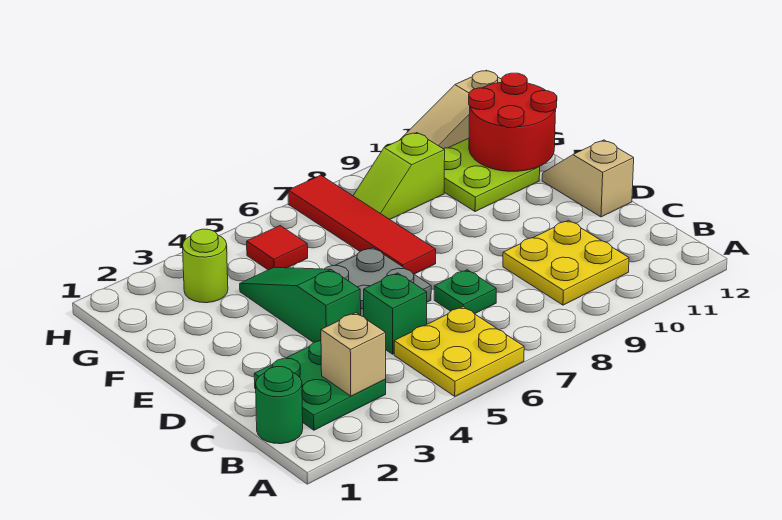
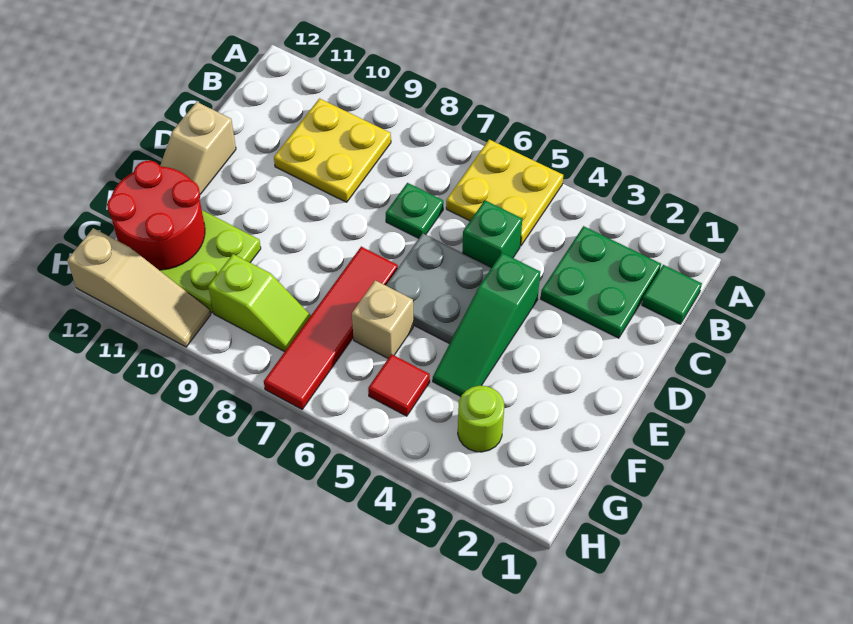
green 1x1 round brick [256,367,303,444] -> green 1x1 tile [642,265,702,324]
tan 1x1 brick [321,313,386,396] -> tan 1x1 brick moved to [352,280,413,358]

